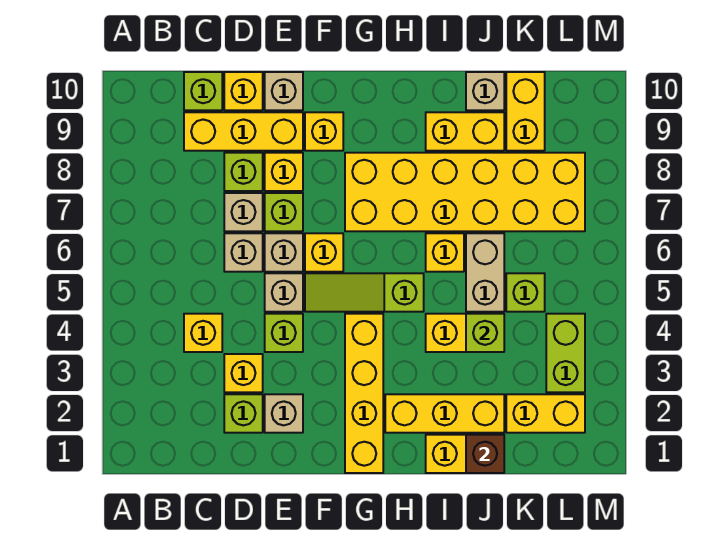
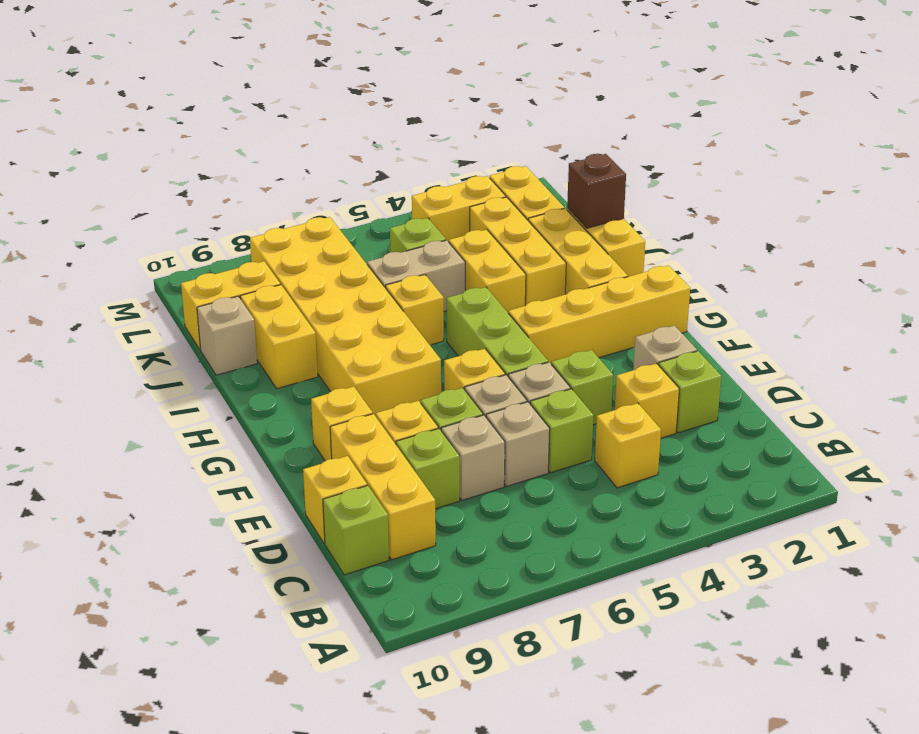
tan 1x1 brick [265,72,303,110] -> none
lime 1x3 slope [305,273,424,312] -> lime 1x3 brick [447,287,548,376]
none -> yellow 1x3 brick [470,197,566,306]
lime 1x1 brick [466,314,504,352] -> lime 1x1 brick moved to [530,389,594,473]
lime 1x2 brick [546,314,585,392] -> yellow 1x2 brick [412,176,506,242]

